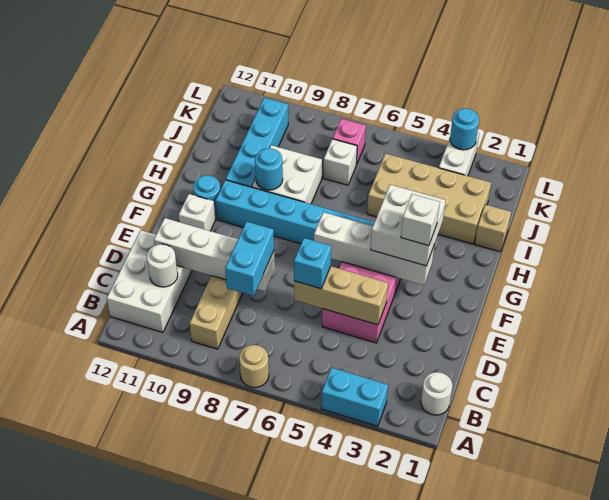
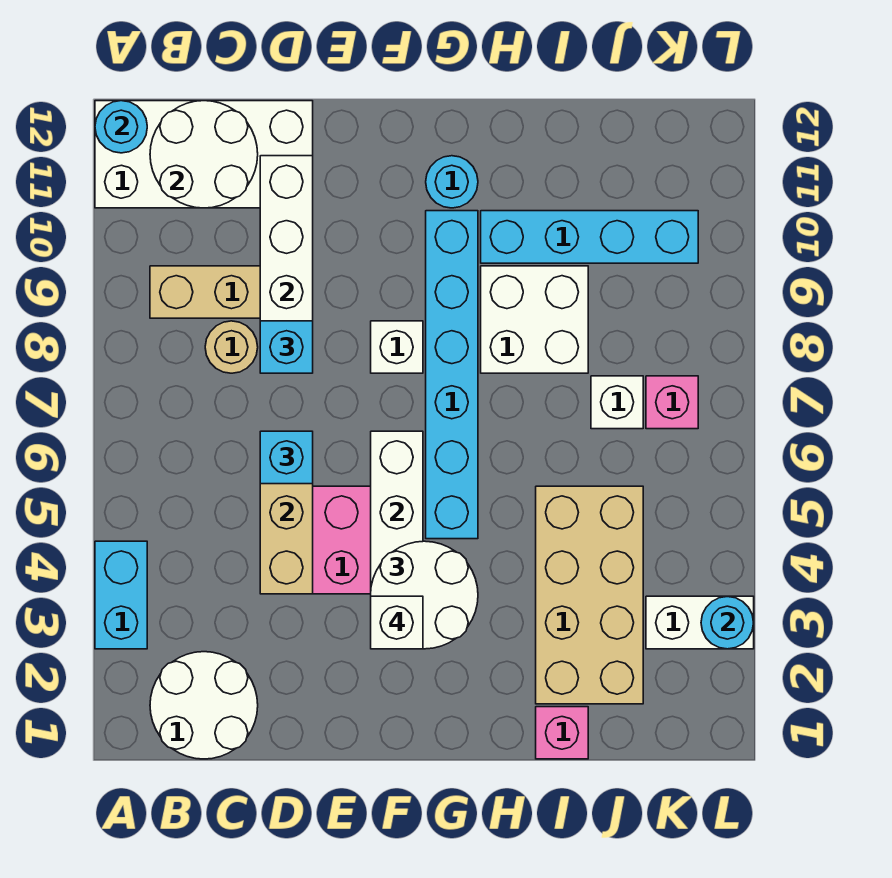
tan 1x1 round brick [239,345,269,388] -> tan 1x1 round brick moved to [205,321,258,373]
white 1x1 round brick [421,372,453,415] -> white 2x2 round brick [150,652,258,759]
white 2x3 brick [107,230,192,332] -> white 2x4 brick [95,101,313,208]
cyan 1x2 brick [225,222,274,296] -> cyan 1x1 brick [260,321,313,373]
white 1x1 round brick [147,244,178,287] -> white 2x2 round brick [150,101,258,208]
white 2x2 brick [371,185,446,266] -> white 2x2 round brick [371,541,478,649]
white 1x1 brick [179,194,215,231] -> white 1x1 brick moved to [371,321,423,373]
cyan 1x1 round brick [255,148,283,190] -> cyan 1x1 round brick moved to [95,101,147,153]
tan 1x1 brick [475,205,511,252] -> pink 1x1 brick [536,707,588,759]

